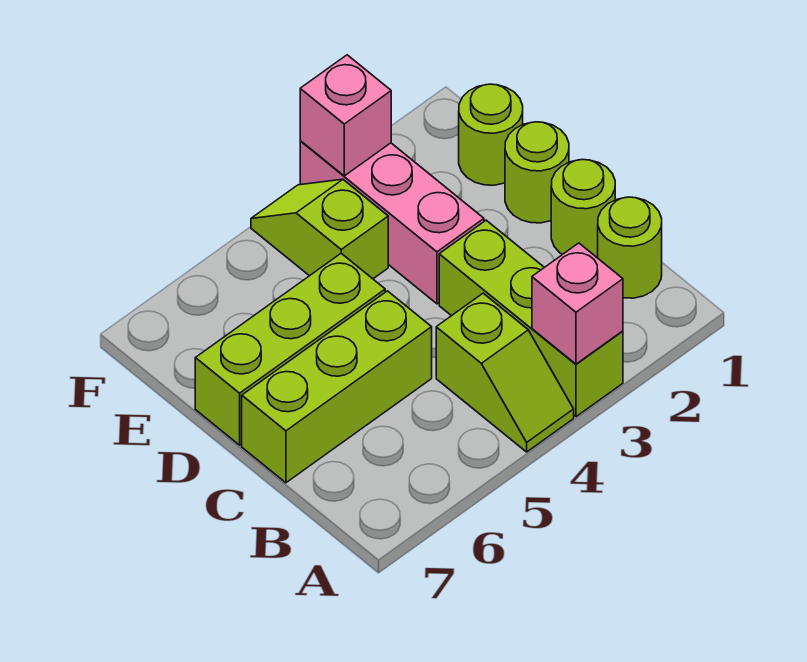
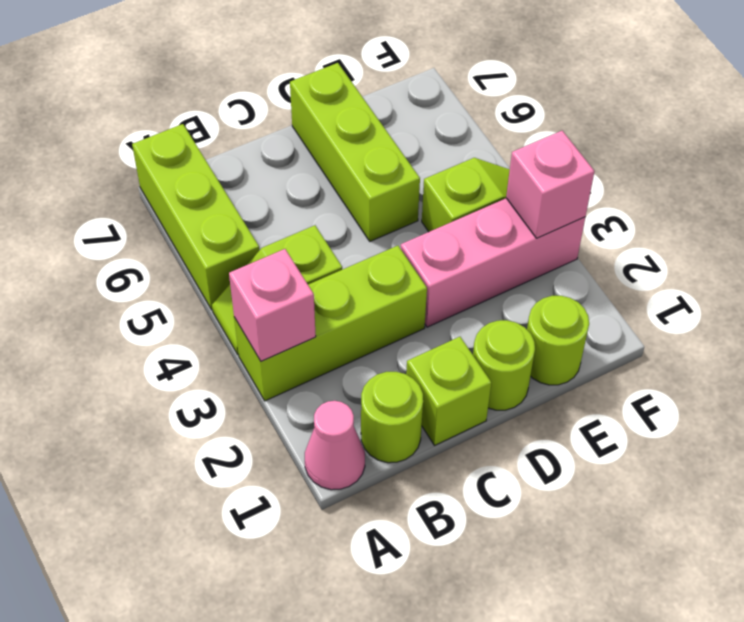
none -> pink 1x1 cone [305,401,365,490]
lime 1x1 round brick [551,159,615,258] -> lime 1x1 brick [406,337,491,445]
lime 1x3 brick [242,291,432,483] -> lime 1x3 brick moved to [132,124,259,310]

